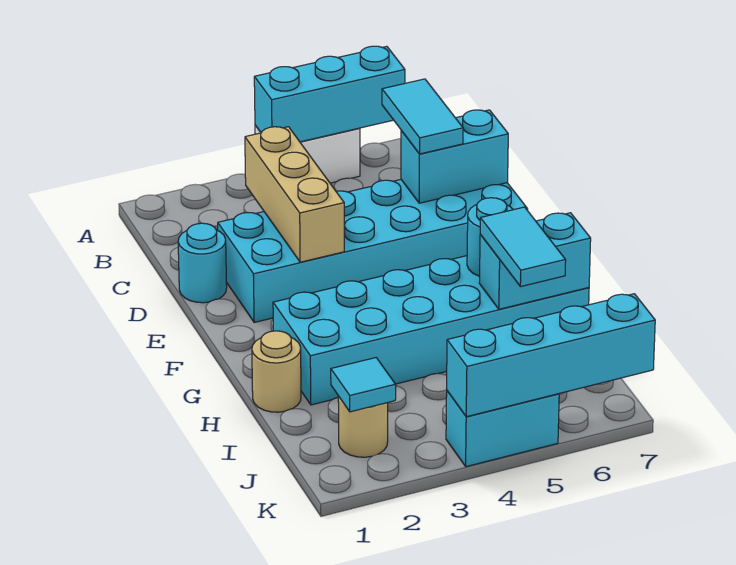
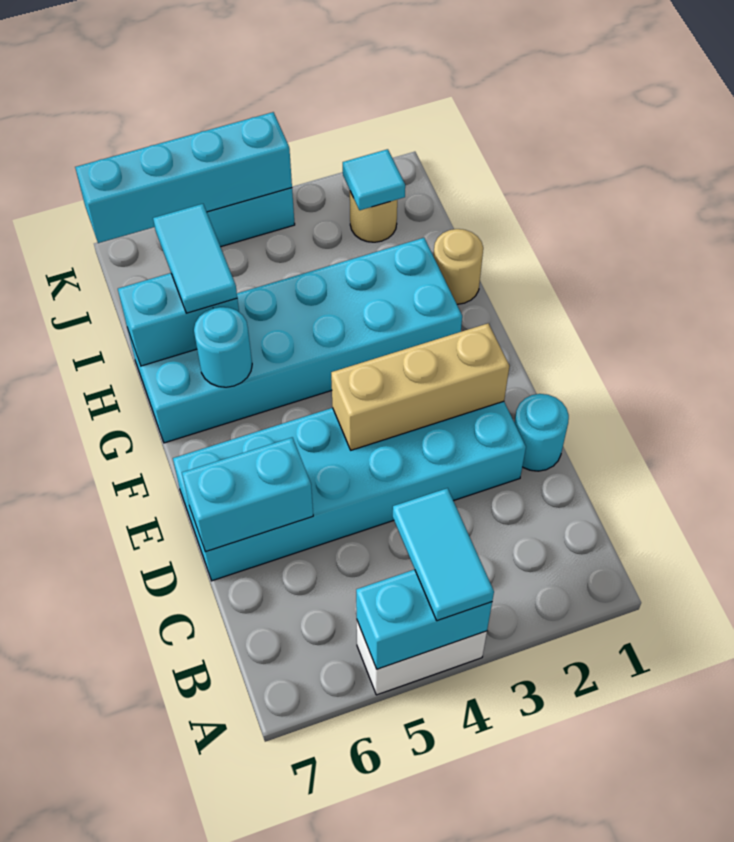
cyan 1x3 brick [254,46,405,142] -> cyan 1x2 brick [356,570,492,669]
tan 1x3 brick [245,127,344,262] -> tan 1x3 brick turned to [331,324,509,450]
cyan 1x2 tile [382,79,463,154] -> cyan 1x2 tile moved to [393,488,494,621]

